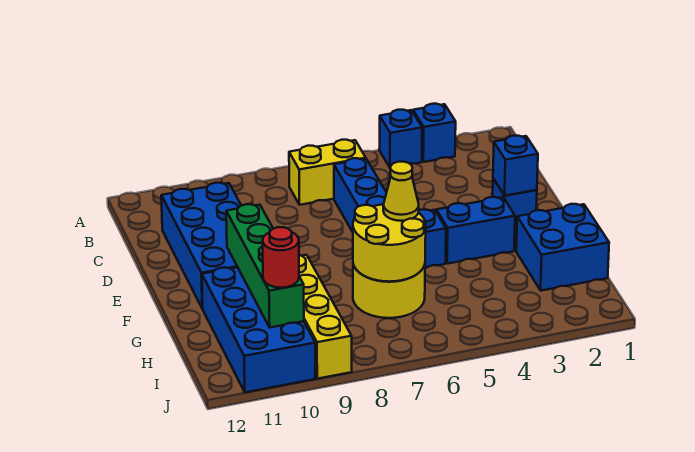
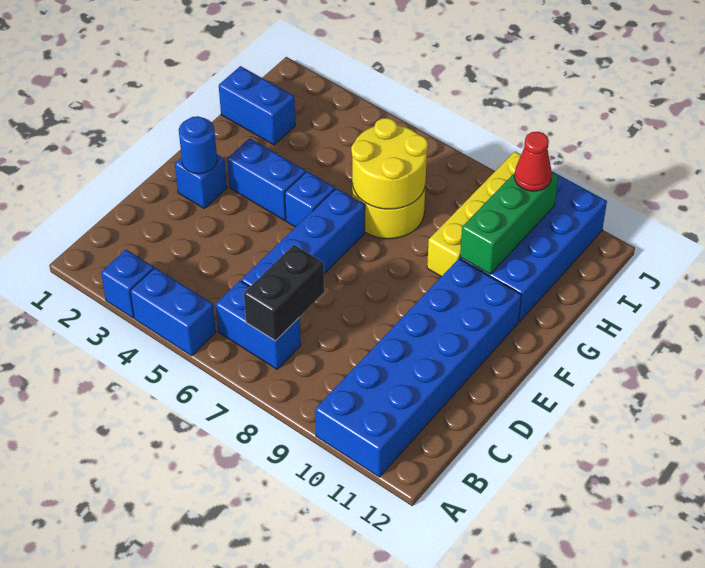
blue 1x1 brick [379,110,422,167] -> blue 1x2 brick [130,268,216,356]
yellow 1x2 brick [289,140,366,205] -> blue 1x2 brick [216,281,301,369]
none -> black 1x2 brick [244,245,324,341]
blue 2x4 brick [161,183,241,308] -> blue 2x6 brick [315,259,521,477]
blue 1x1 brick [493,136,538,196] -> blue 1x1 round brick [179,116,217,174]
green 1x4 brick [226,204,304,327] -> green 1x3 brick [460,172,558,274]
blue 2x2 brick [516,204,609,291] -> blue 1x2 brick [219,66,295,145]
yellow 1x1 cone [383,162,419,221] -> none
red 1x1 round brick [263,227,299,288] -> red 1x1 cone [514,132,552,191]

